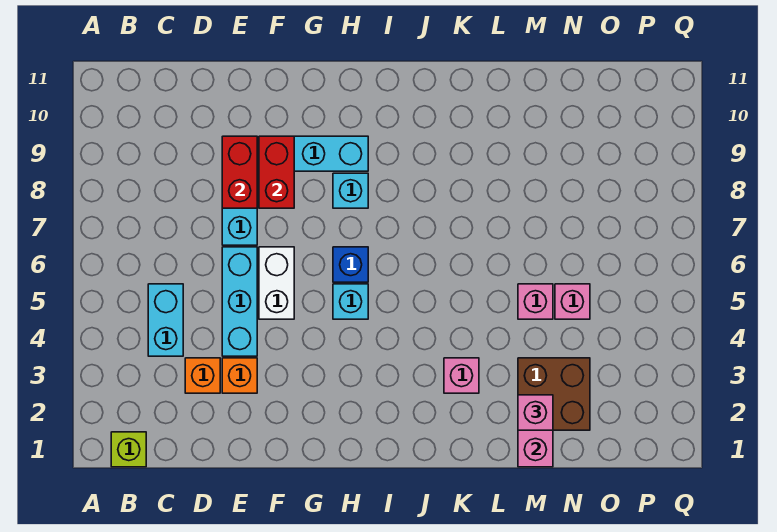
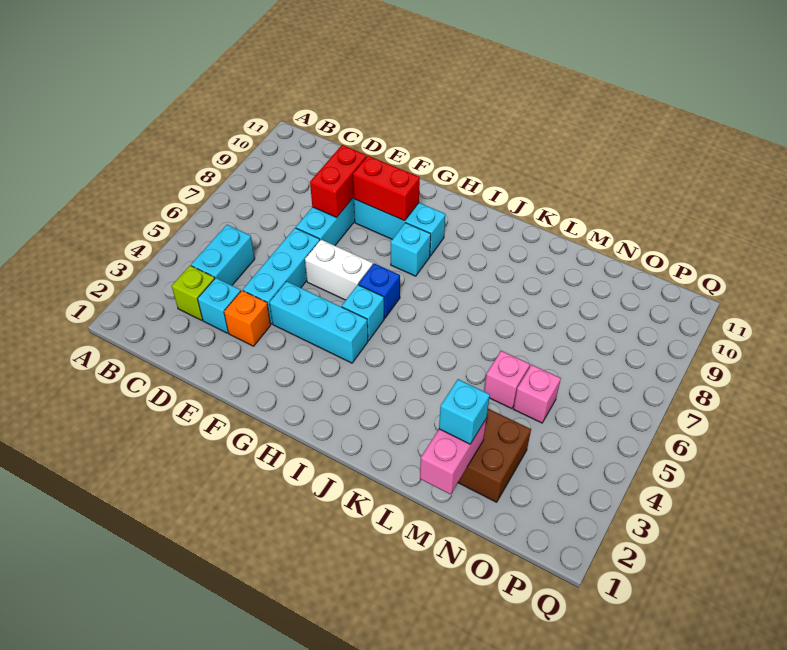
lime 1x1 brick [111,432,146,467] -> lime 1x1 brick moved to [172,266,215,320]
orange 1x1 brick [185,358,220,393] -> cyan 1x1 brick [198,278,241,333]
none -> cyan 1x3 brick [269,281,368,363]
white 1x2 brick [259,247,294,319] -> white 1x2 brick turned to [305,240,373,300]
red 1x2 brick [259,136,294,208] -> red 1x2 brick turned to [353,156,420,221]
pink 1x1 brick [444,358,479,393] -> none
pink 1x1 brick [518,395,553,430] -> cyan 1x1 brick [439,379,490,444]

